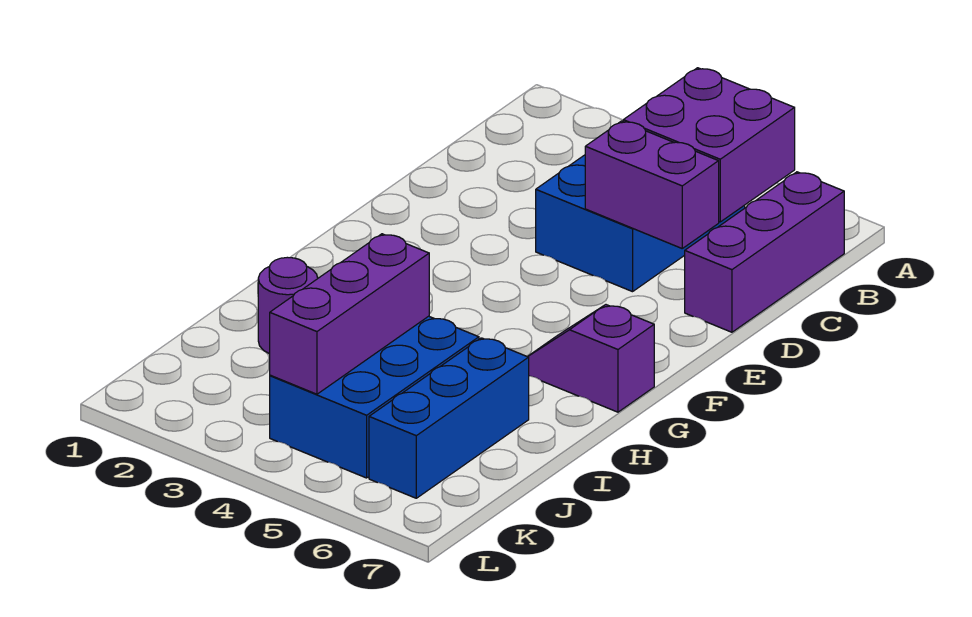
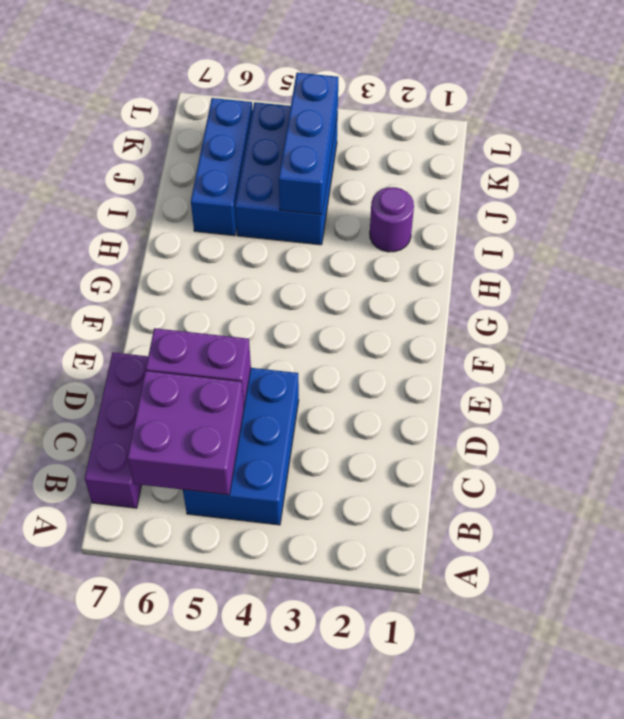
purple 1x2 slope [528,305,654,412] -> none
purple 1x3 brick [270,234,429,394] -> blue 1x3 brick [279,73,338,215]

